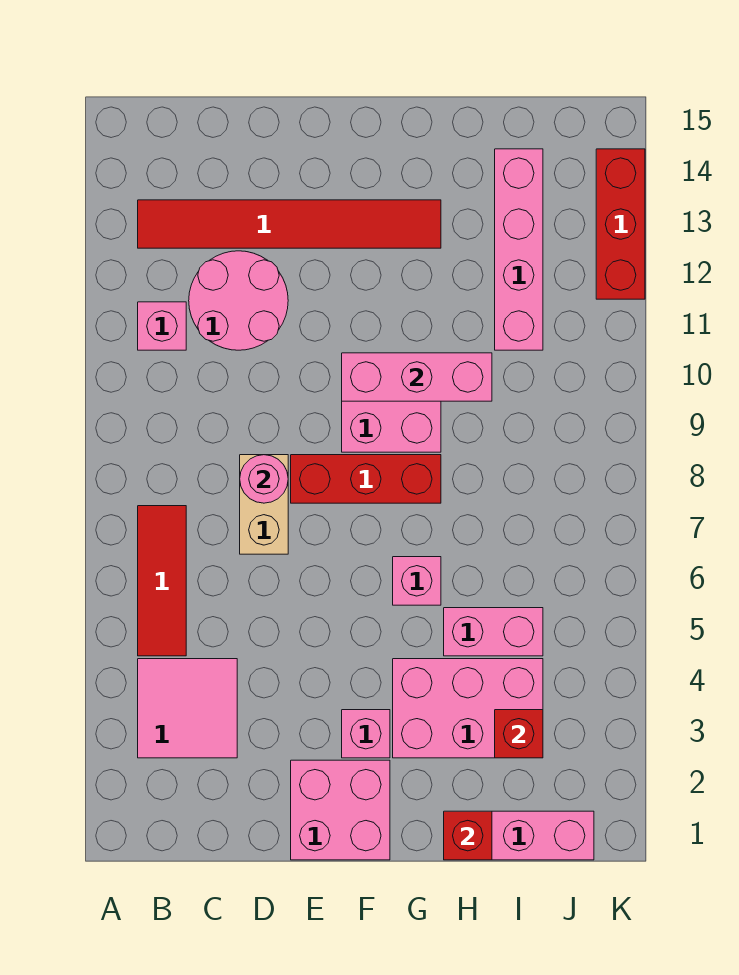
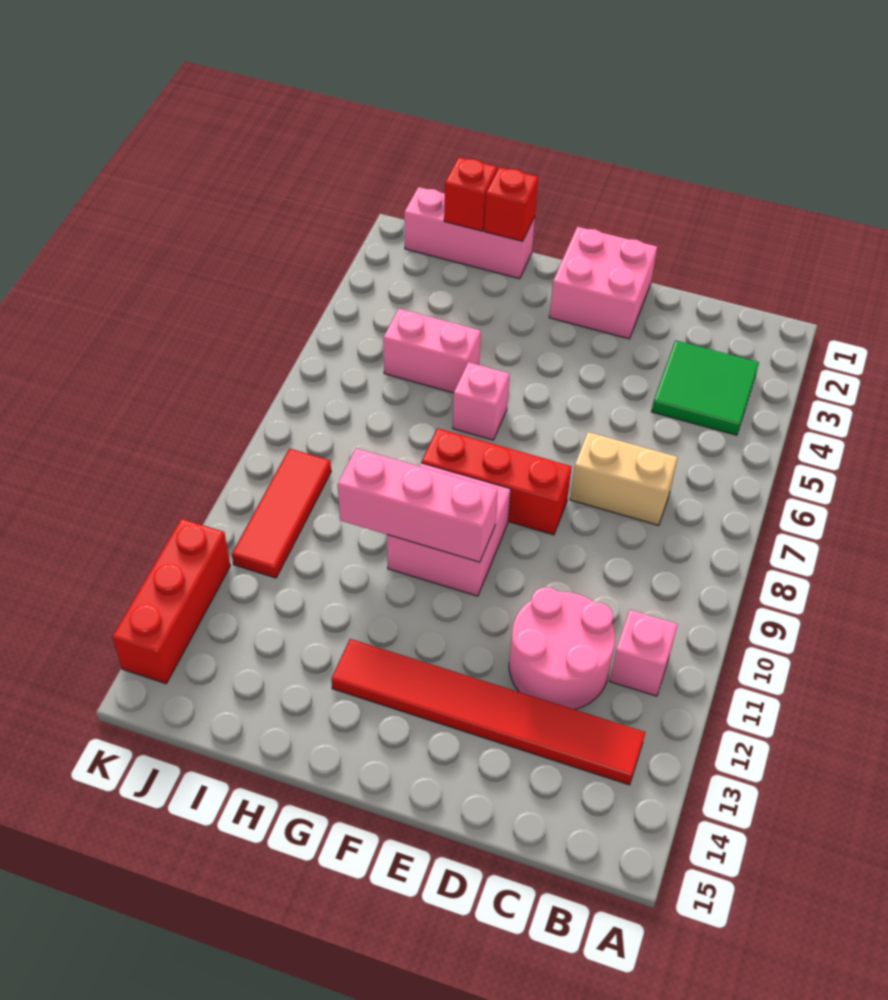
pink 2x2 tile [138,659,237,758] -> green 2x2 tile [651,340,759,435]
red 1x3 tile [138,506,186,656] -> red 1x3 tile moved to [232,449,331,578]
tan 1x2 brick [240,455,288,554] -> tan 1x2 brick turned to [570,432,678,525]
pink 1x1 round brick [240,455,288,503] -> none
pink 1x1 brick [342,710,390,758] -> none
pink 2x3 brick [393,659,543,758] -> none
red 1x1 brick [495,710,543,758] -> red 1x1 brick moved to [444,157,497,231]
pink 1x4 brick [495,149,543,350] -> none

